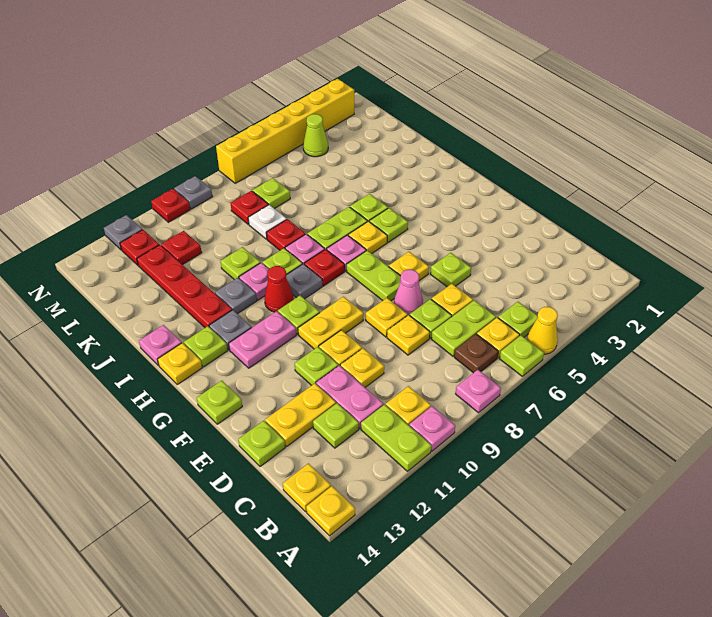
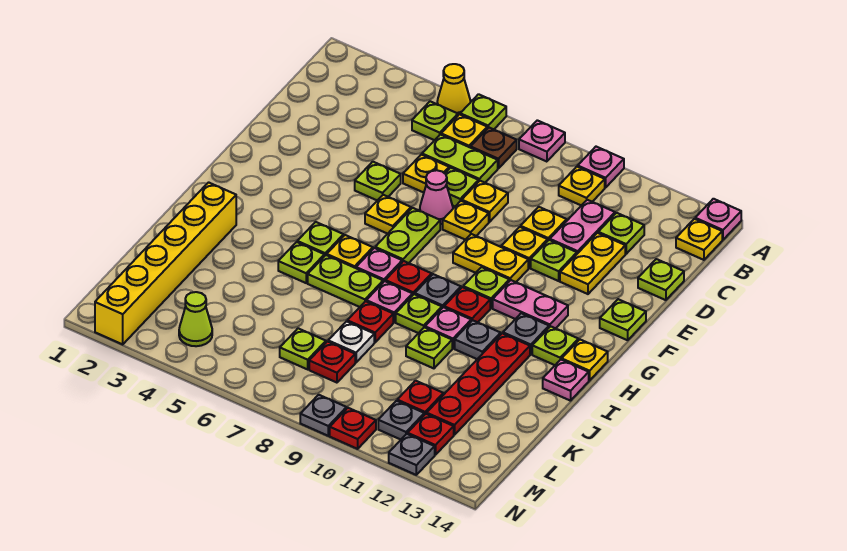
lime 1x2 plate [361,405,432,471] -> none
yellow 1x1 plate [306,486,355,536] -> pink 1x1 plate [695,199,741,240]
yellow 1x2 plate [265,383,336,446] -> yellow 1x2 plate turned to [560,233,625,294]
red 1x1 cone [265,266,294,312] -> red 1x1 plate [444,287,490,322]
none -> grey 1x1 plate [378,401,424,440]
yellow 1x6 brick [216,79,354,183] -> yellow 1x6 brick turned to [95,182,236,344]

